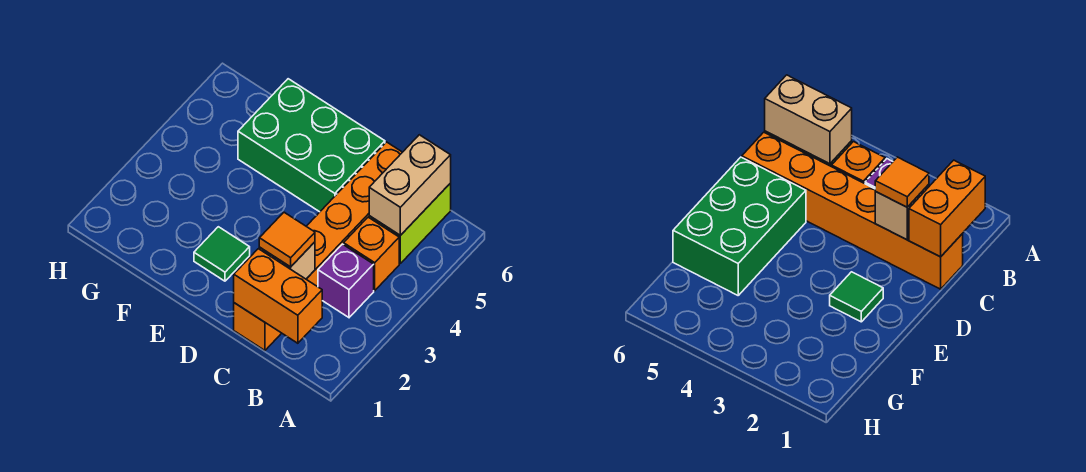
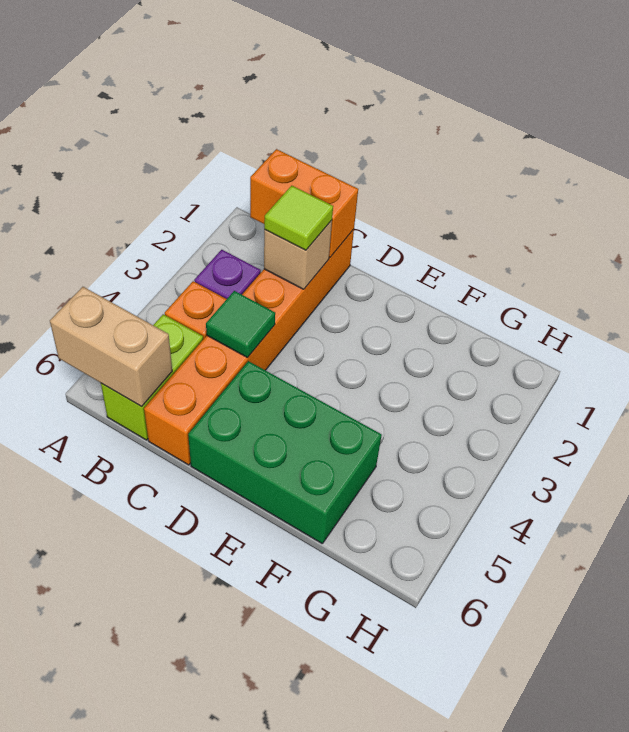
tan 1x2 brick [369,135,451,235] -> tan 1x2 brick turned to [50,287,172,406]
orange 1x1 tile [259,212,315,267] -> lime 1x1 tile [264,186,333,250]
green 1x1 tile [194,227,250,281] -> green 1x1 tile moved to [206,291,275,358]

